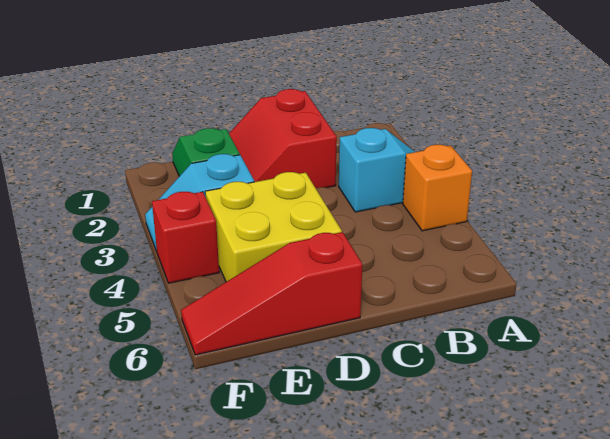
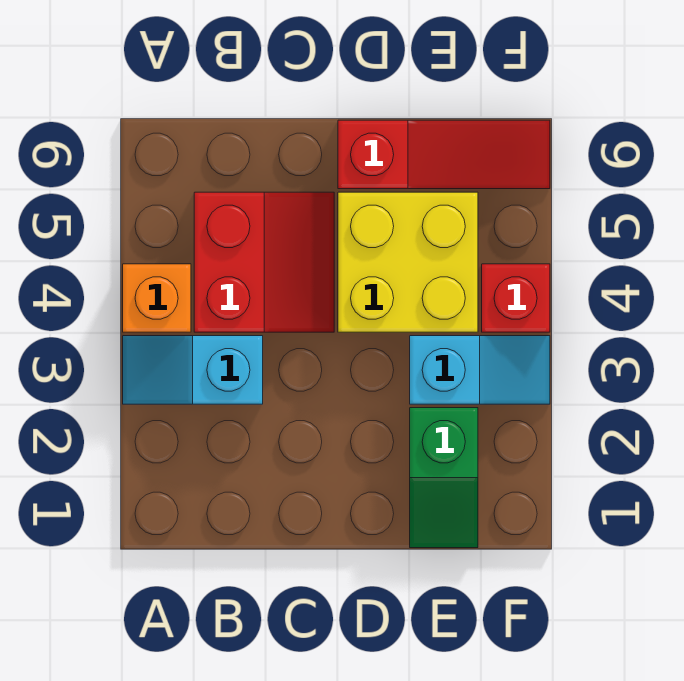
red 2x2 slope [229,89,337,188] -> red 2x2 slope moved to [194,192,334,332]

